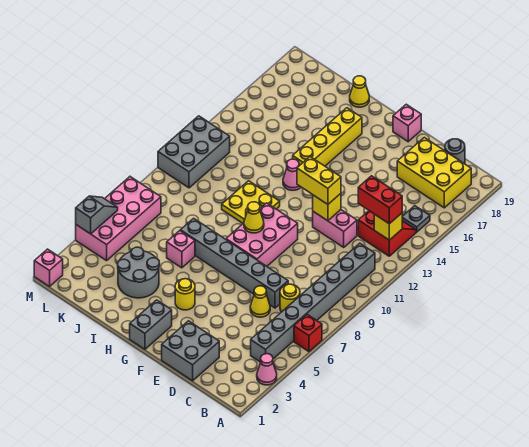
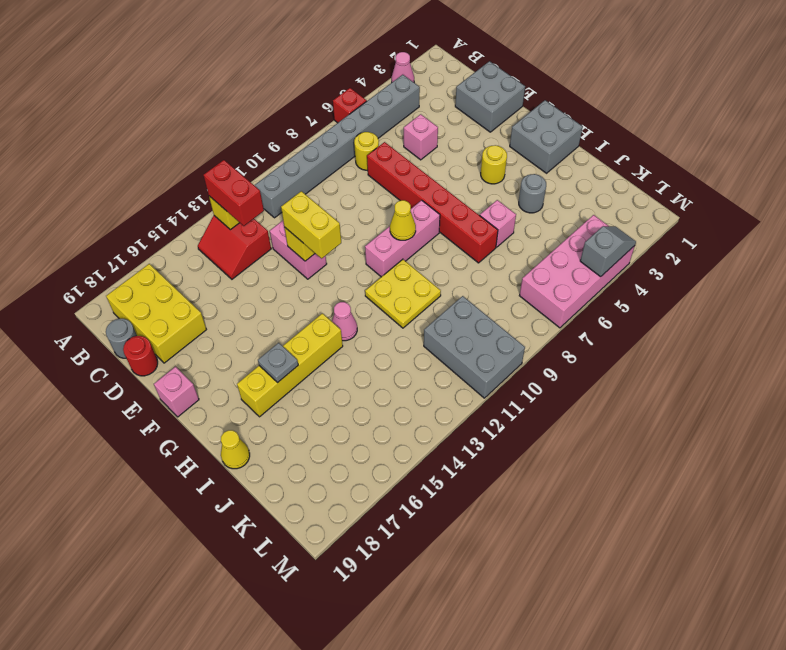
grey 1x1 plate [402,206,430,232] -> grey 1x1 plate moved to [258,343,298,383]
yellow 1x1 cone [250,286,270,317] -> none
grey 1x6 brick [180,218,288,308] -> red 1x6 brick [367,142,498,263]
none -> red 1x1 round brick [123,336,158,376]
pink 2x3 brick [226,203,298,266] -> pink 1x3 brick [365,200,440,277]
grey 1x2 brick [130,300,172,349] -> grey 2x2 brick [510,100,583,173]
grey 2x2 round brick [118,247,160,298] -> grey 1x1 round brick [519,174,546,213]
grey 2x3 brick [158,116,230,188] -> grey 2x3 brick turned to [424,296,525,398]
pink 1x1 brick [34,249,63,287] -> pink 1x1 brick moved to [404,114,438,160]
grey 1x2 slope [76,196,118,234] -> grey 1x2 slope turned to [580,226,636,277]

